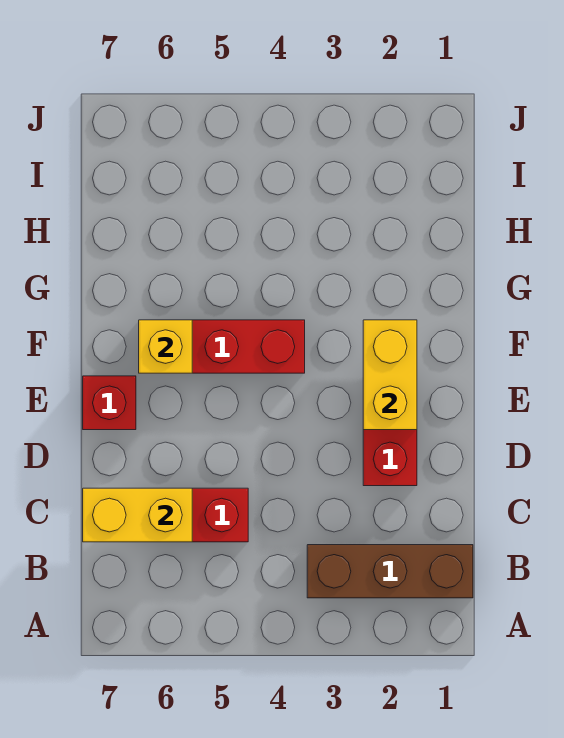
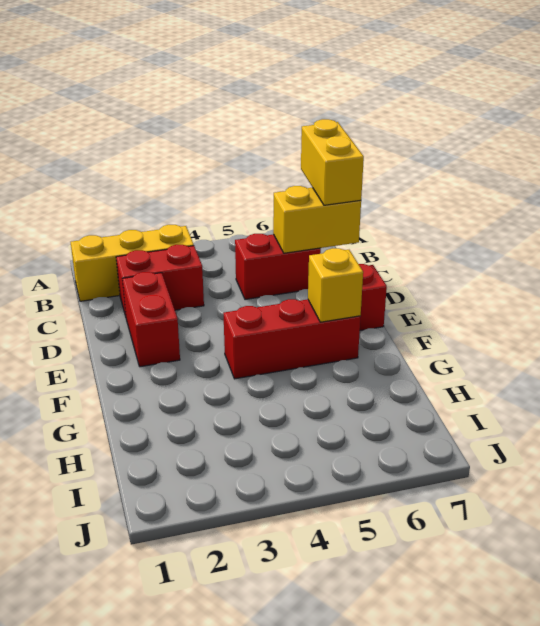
brown 1x3 brick [307,545,473,598] -> yellow 1x3 brick [71,225,194,301]
none -> red 1x2 brick [116,245,204,316]
yellow 1x2 brick [363,320,417,430] -> yellow 1x2 brick moved to [301,119,364,205]

